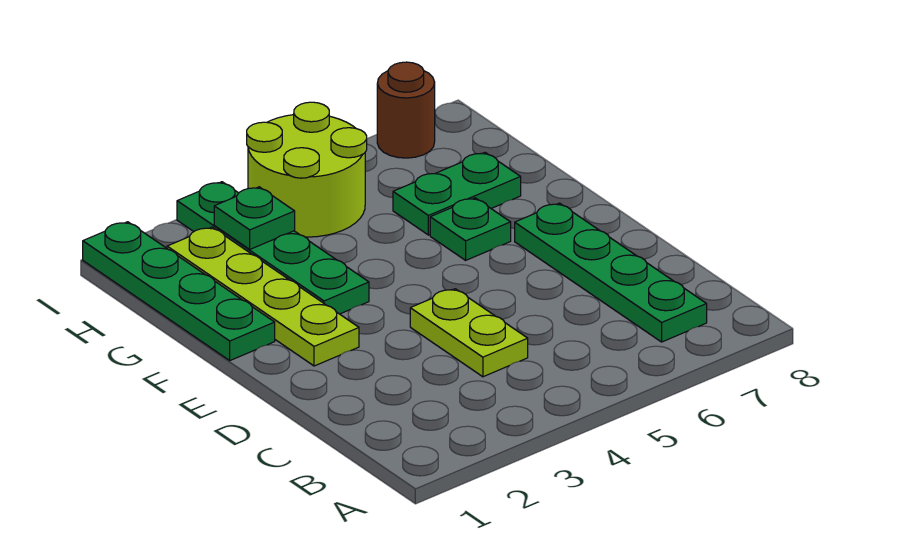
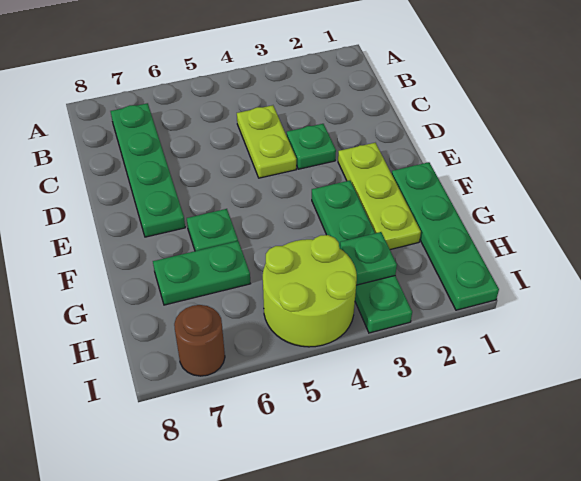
none -> green 1x1 plate [287,124,336,169]
lime 1x4 plate [167,227,359,366] -> lime 1x3 plate [338,143,421,250]

